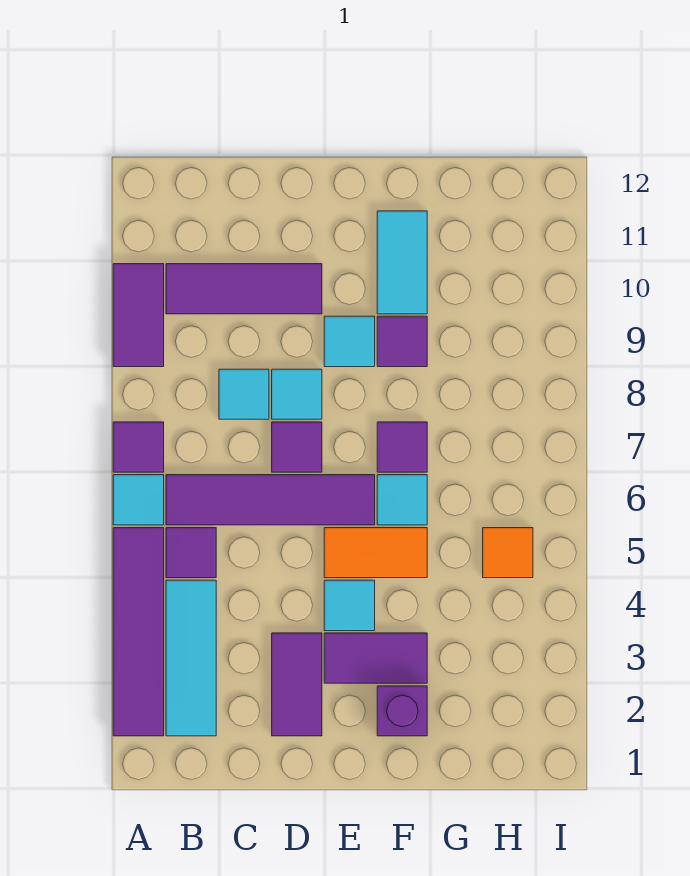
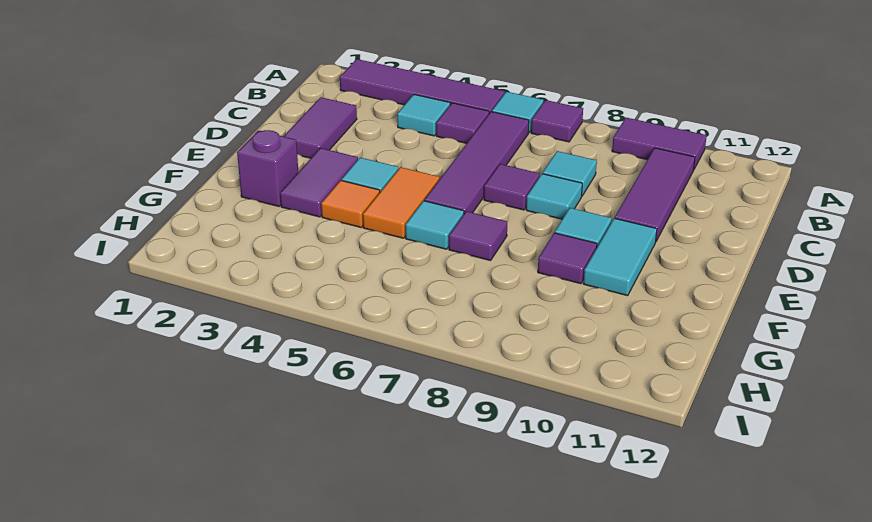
cyan 1x3 tile [166,580,216,736] -> cyan 1x1 tile [397,95,450,136]
purple 1x2 tile [272,633,322,736] -> purple 1x2 tile turned to [284,97,357,158]
cyan 1x2 tile [377,211,427,314] -> cyan 1x2 tile turned to [583,218,657,296]
orange 1x1 tile [483,528,533,578] -> orange 1x1 tile moved to [321,180,380,227]

